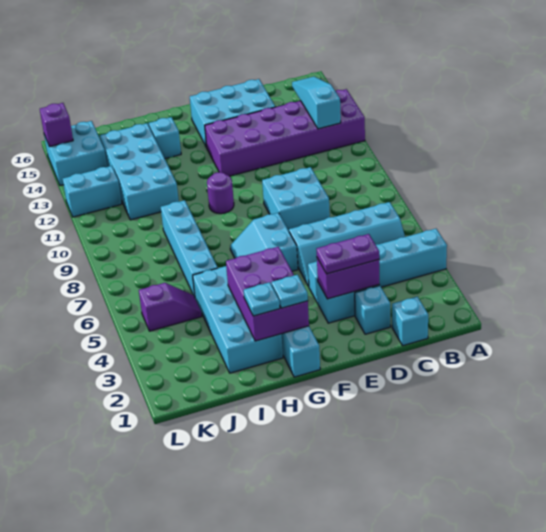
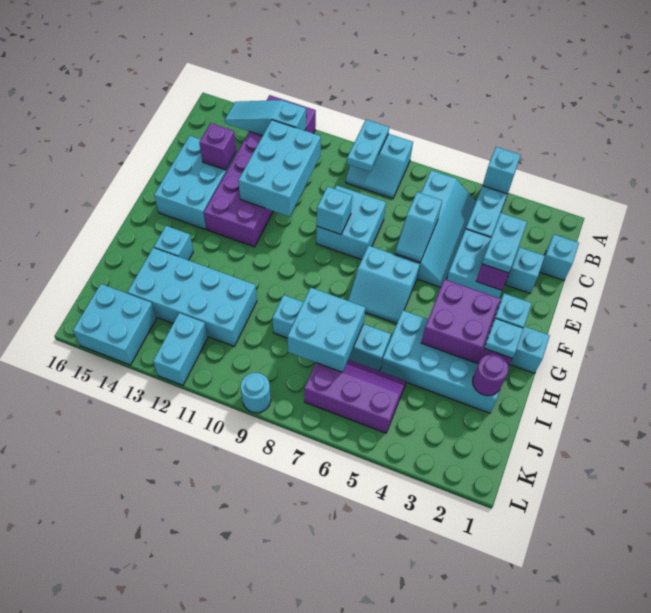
none -> cyan 1x1 brick [483,147,521,194]
none -> cyan 2x2 slope [346,134,413,199]
none -> cyan 1x2 plate [347,120,389,172]
none -> cyan 2x3 brick [238,120,321,217]
purple 1x2 plate [316,234,379,274] -> cyan 1x2 plate [482,213,527,273]
none -> cyan 1x2 slope [395,192,442,262]
none -> cyan 1x1 brick [317,187,352,234]
purple 1x1 round brick [207,172,234,214] -> purple 1x1 round brick moved to [473,354,509,396]
none -> cyan 2x2 brick [287,288,365,372]
purple 1x2 slope [139,283,202,331] -> purple 2x3 slope [304,359,406,433]
none -> cyan 1x1 round brick [241,373,271,413]
purple 1x1 brick [40,103,73,147] -> purple 1x1 brick moved to [199,123,236,170]

